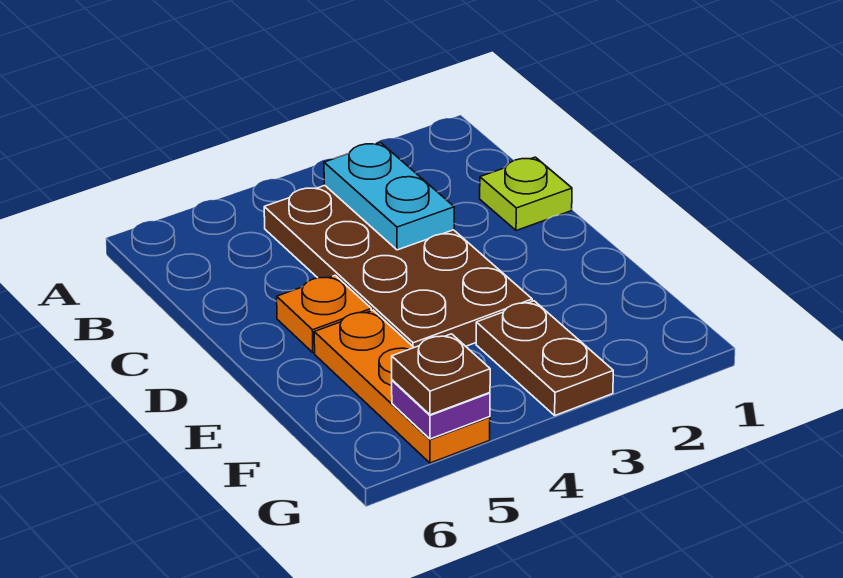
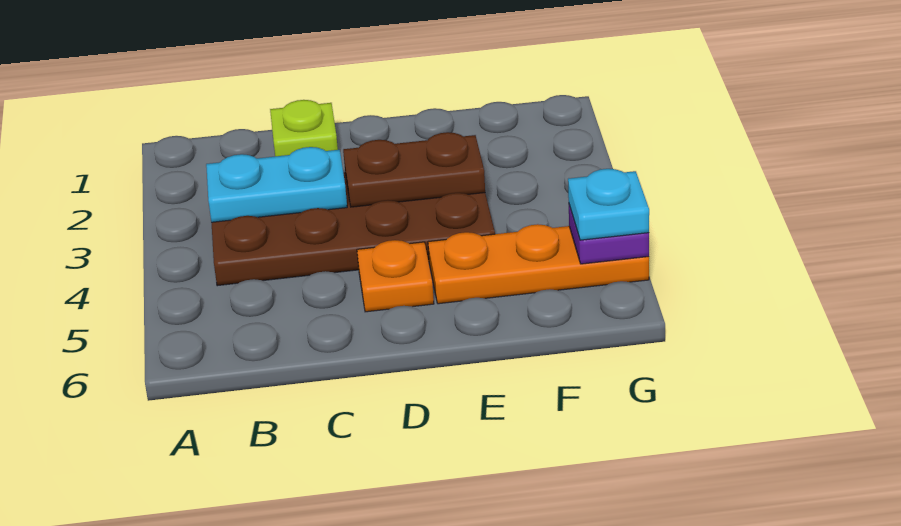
brown 1x2 plate [476,301,613,415] -> brown 1x2 plate moved to [343,132,485,207]
brown 1x1 plate [392,334,490,415] -> cyan 1x1 plate [568,169,649,240]

